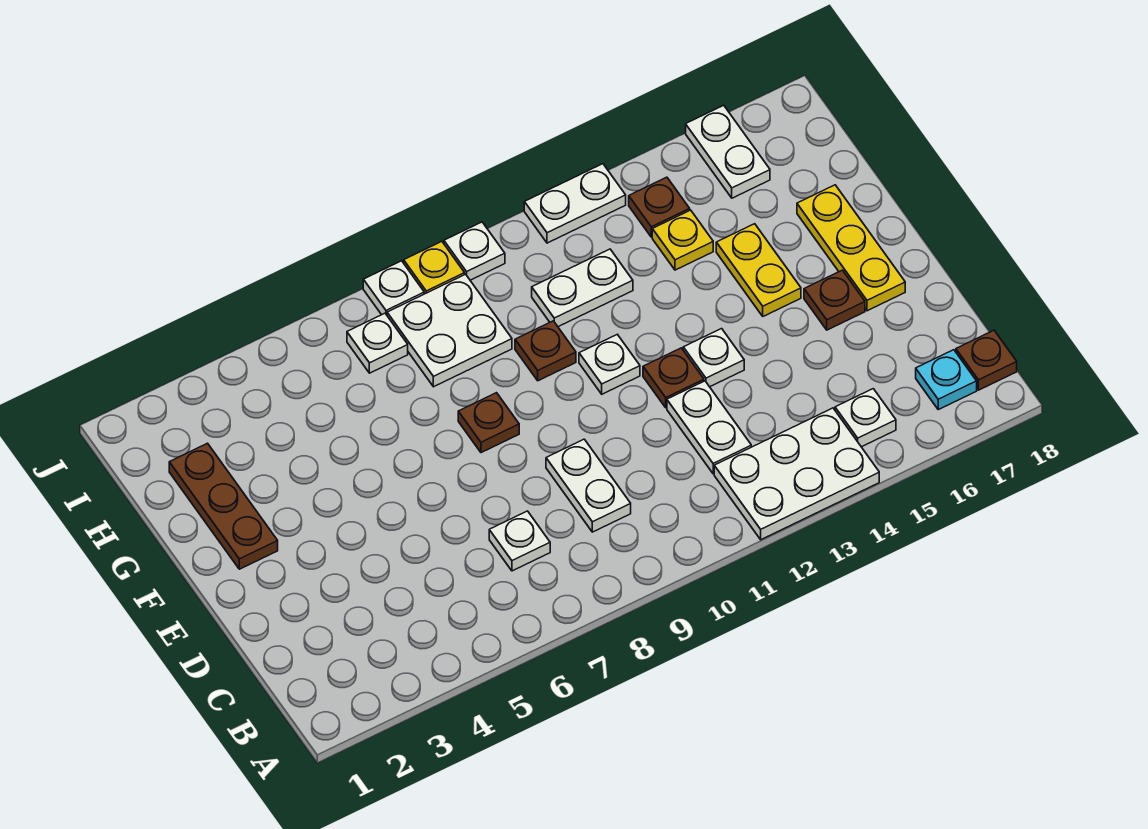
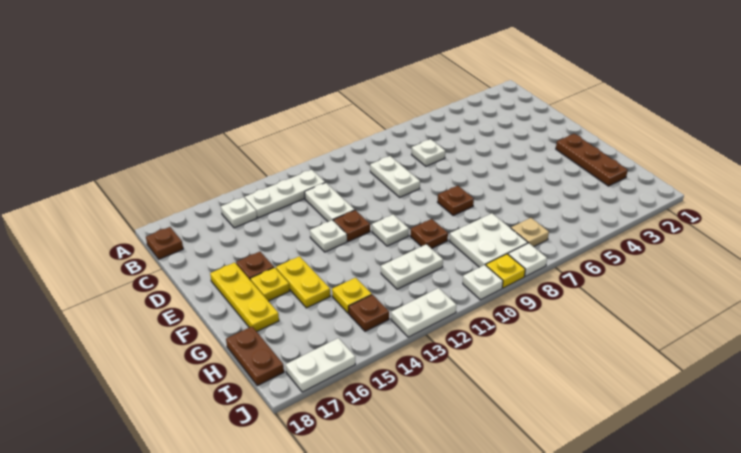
white 2x3 plate [714,408,879,540] -> white 1x3 plate [245,170,325,218]
cyan 1x1 plate [916,350,977,410] -> none
none -> yellow 1x1 plate [250,268,290,301]
none -> brown 1x2 plate [226,327,284,386]
white 1x1 plate [347,313,408,373] -> tan 1x1 plate [511,218,549,247]
white 1x2 plate [686,105,770,198] -> white 1x2 plate turned to [286,338,355,392]

